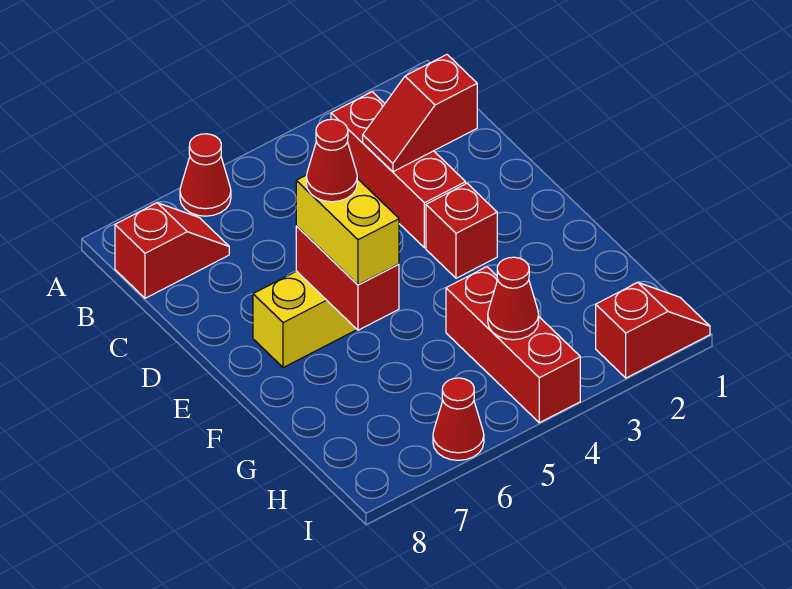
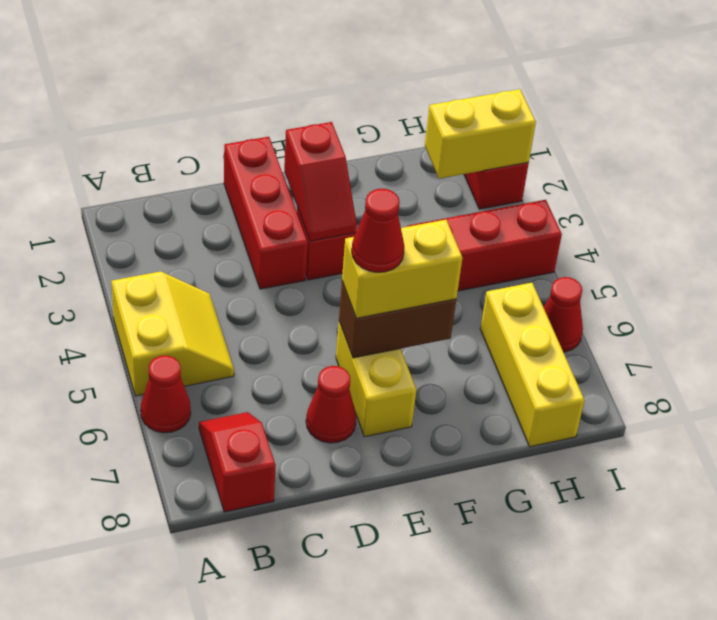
none -> yellow 2x2 slope [111,271,234,396]
red 1x3 brick [331,92,466,248] -> red 1x3 brick turned to [224,137,308,289]
red 1x2 slope [363,55,477,172] -> red 1x2 slope moved to [284,122,357,241]
red 1x2 brick [296,226,399,330] -> brown 1x2 brick [339,282,456,358]
none -> yellow 1x2 brick [425,89,536,179]
red 1x1 cone [488,257,539,340] -> red 1x1 cone moved to [306,366,356,443]
none -> yellow 1x3 brick [480,283,584,447]

